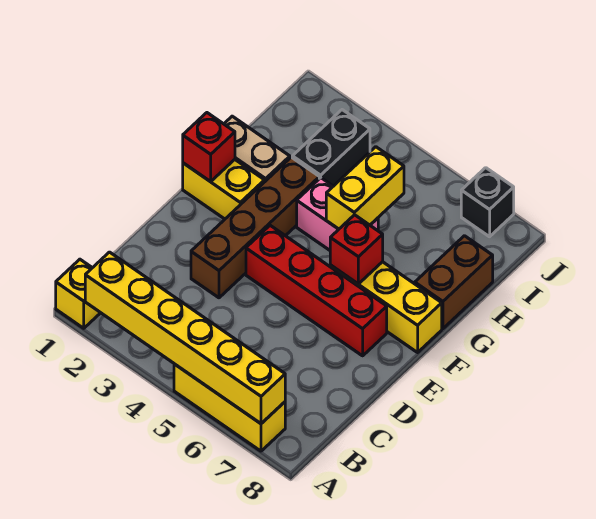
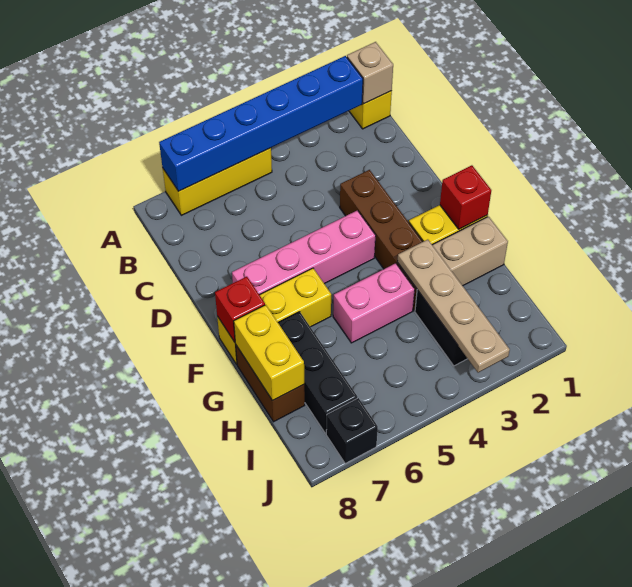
none -> tan 1x1 brick [347,42,393,104]
yellow 1x6 brick [85,252,285,424] -> blue 1x6 brick [159,56,363,191]
red 1x4 brick [246,225,387,356] -> pink 1x4 brick [232,210,376,295]
red 1x1 brick [330,215,383,284] -> red 1x1 brick moved to [215,277,265,342]
none -> tan 1x4 plate [397,240,510,373]
yellow 1x2 brick [326,147,404,229] -> yellow 1x2 brick moved to [234,305,304,401]
none -> black 1x3 brick [278,312,357,434]

